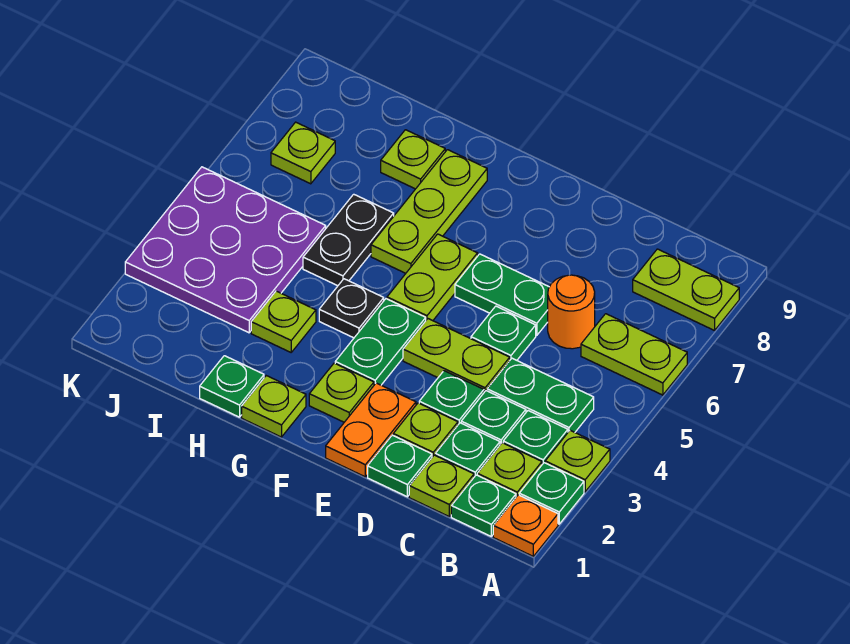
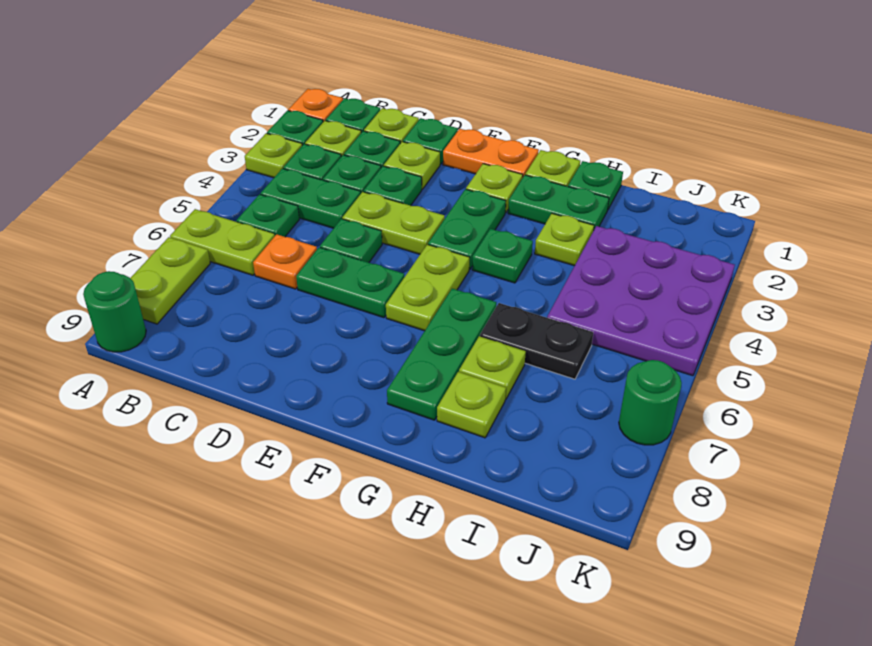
lime 1x2 plate [633,249,739,331] -> lime 1x2 plate turned to [130,237,210,324]
none -> green 1x1 round brick [83,271,146,352]
none -> green 1x1 plate [236,194,299,237]
orange 1x1 round brick [548,275,595,349] -> orange 1x1 plate [253,234,317,289]
orange 1x2 plate [326,383,416,477] -> orange 1x2 plate turned to [443,129,539,178]
none -> green 1x2 plate [508,175,609,229]
black 1x1 plate [319,279,384,338] -> green 1x1 plate [472,229,533,283]
lime 1x3 plate [371,150,487,273] -> green 1x3 plate [387,289,496,420]
black 1x2 plate [303,194,394,286] -> black 1x2 plate turned to [480,303,593,379]
lime 1x1 plate [271,122,335,184] -> lime 1x1 plate moved to [459,336,526,399]
none -> green 1x1 round brick [619,360,682,445]

